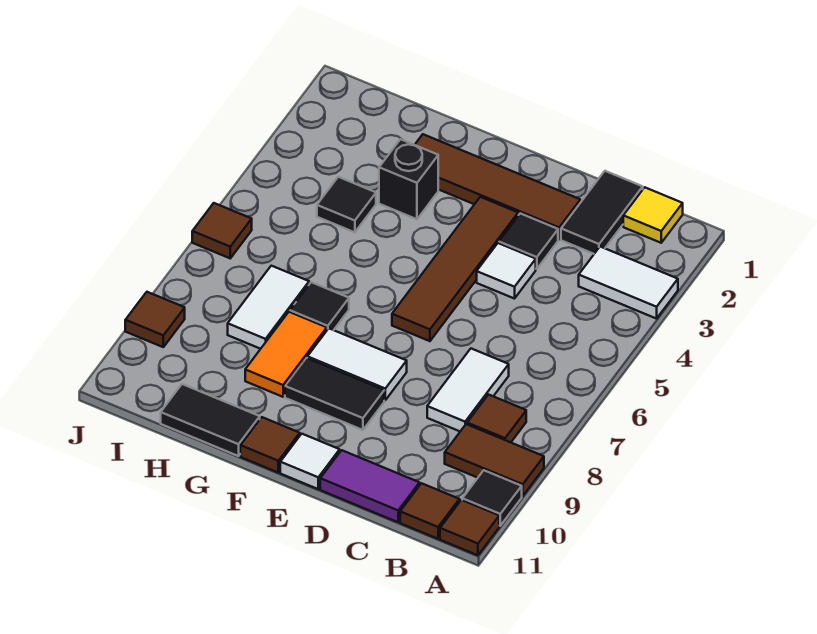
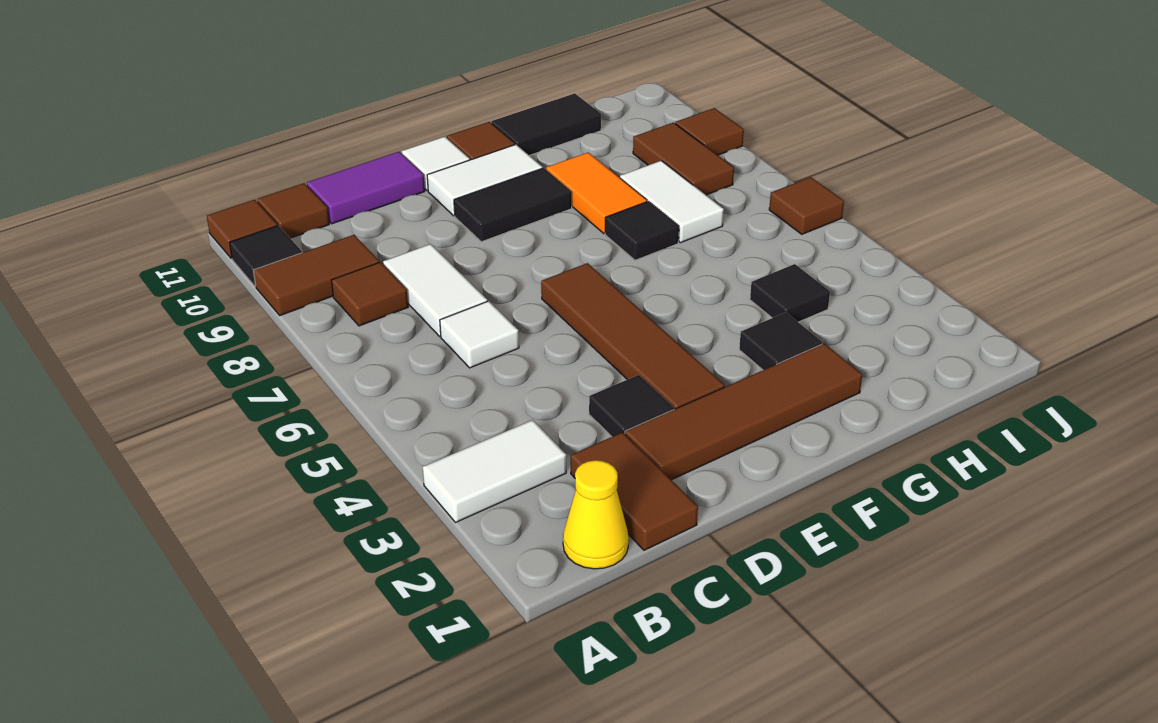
yellow 1x1 tile [623,187,683,243] -> yellow 1x1 cone [563,460,629,569]
black 1x2 tile [561,171,643,254] -> brown 1x2 tile [571,432,698,550]
white 1x1 tile [477,243,536,299] -> white 1x1 tile moved to [440,301,519,368]
white 1x2 tile [307,329,407,400] -> white 1x2 tile moved to [427,145,543,216]
black 1x1 brick [379,139,438,219] -> black 1x1 tile [739,312,822,370]
none -> brown 1x2 tile [633,123,734,195]

